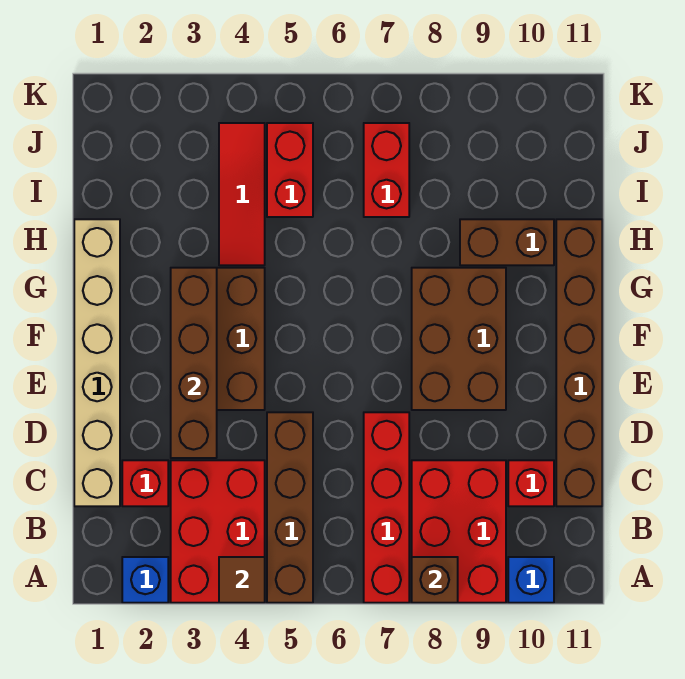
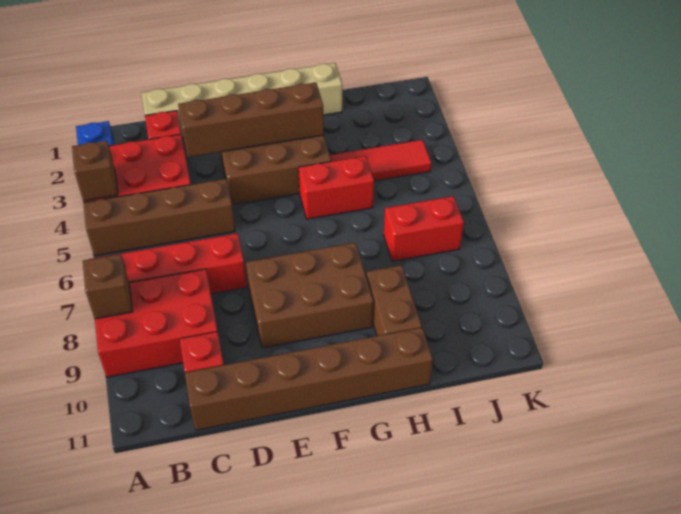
brown 1x1 tile [219,557,265,603] -> brown 1x1 brick [72,141,118,201]
blue 1x1 brick [508,557,554,603] -> none
red 1x2 brick [267,123,313,217] -> red 1x2 brick moved to [299,156,374,219]

